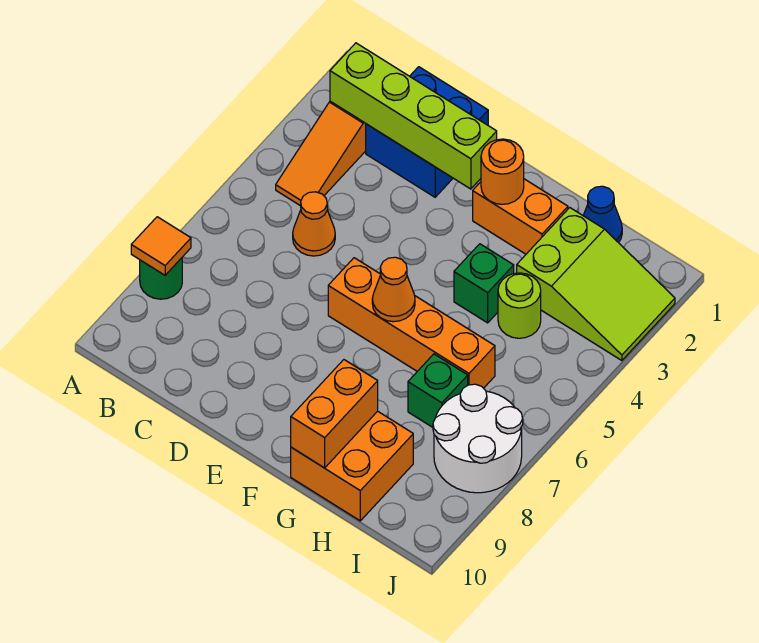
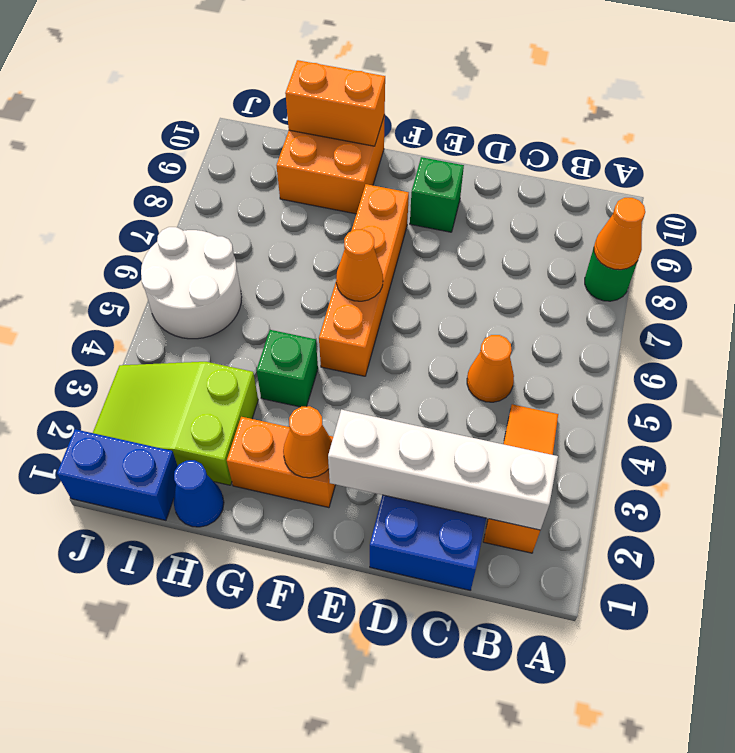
orange 1x1 tile [131,217,191,275] -> orange 1x1 cone [594,198,645,270]
lime 1x4 brick [330,43,497,189] -> white 1x4 brick [328,410,558,530]
orange 1x4 brick [328,258,495,388] -> orange 1x4 brick turned to [319,184,409,376]
orange 1x1 round brick [481,139,524,204] -> orange 1x1 cone [283,406,332,478]
orange 1x2 brick [291,360,378,468] -> orange 1x2 brick turned to [285,60,385,146]
lime 1x1 round brick [498,273,541,338] -> none
green 1x1 brick [408,354,468,427] -> green 1x1 brick moved to [410,157,464,232]
none -> blue 1x2 brick [57,429,178,520]
white 2x2 round brick [433,384,523,493] -> white 2x2 round brick moved to [141,227,242,339]

